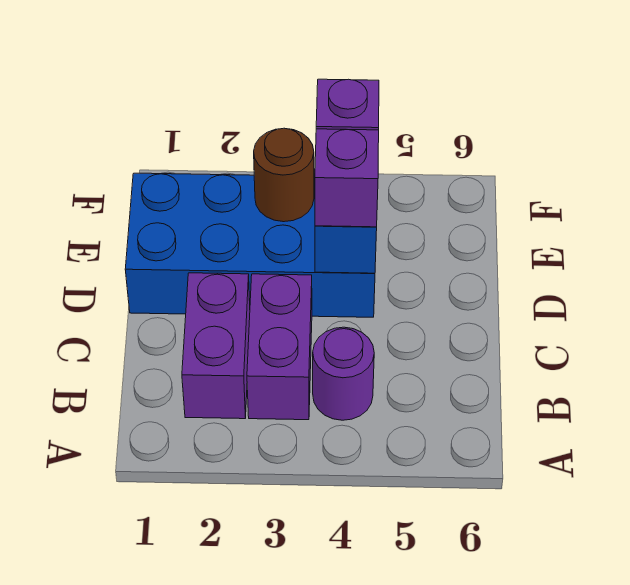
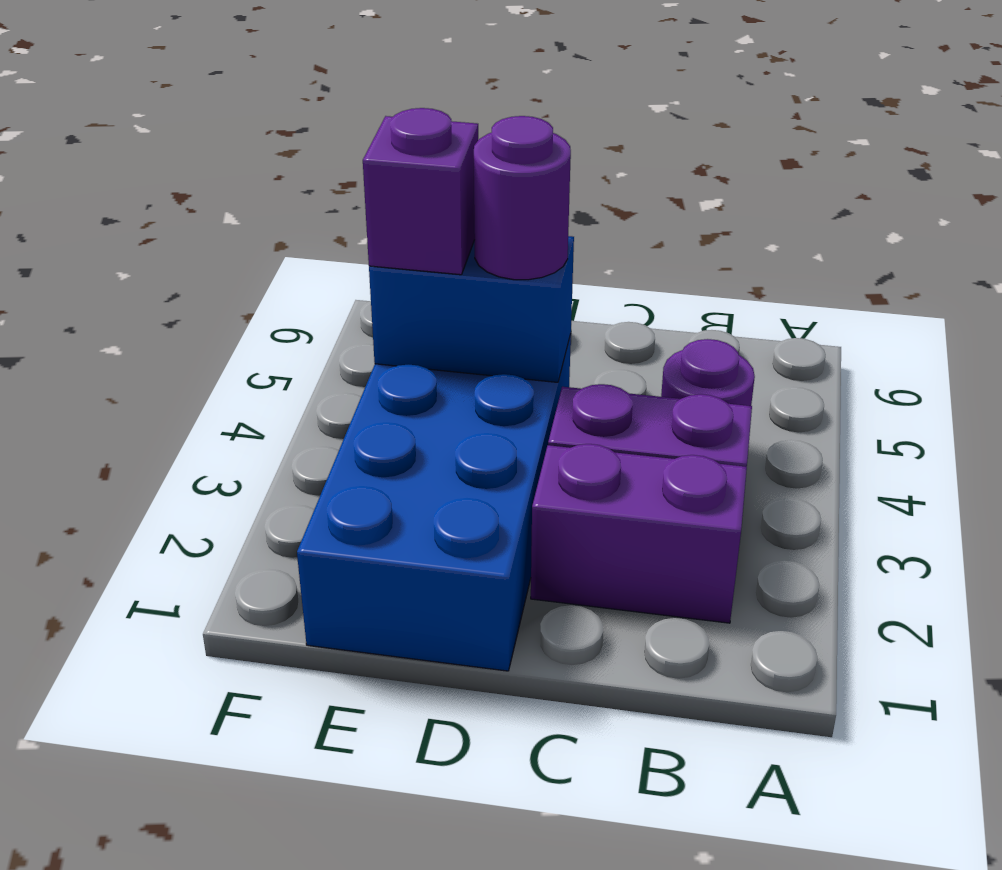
purple 1x1 brick [315,129,379,227] -> purple 1x1 round brick [474,116,571,280]
brown 1x1 round brick [254,128,314,222] -> none

